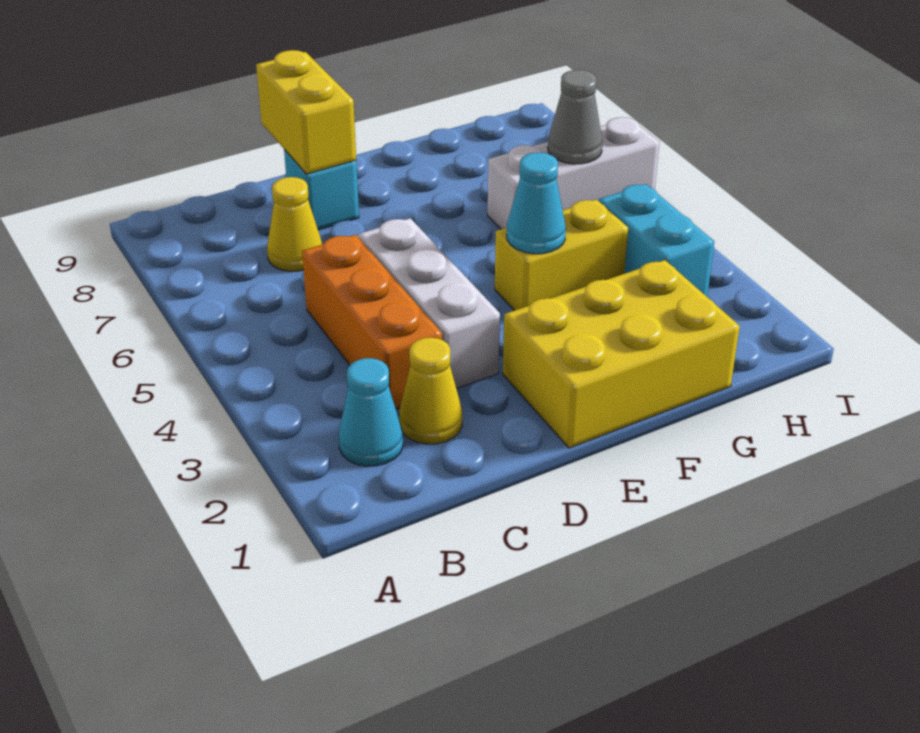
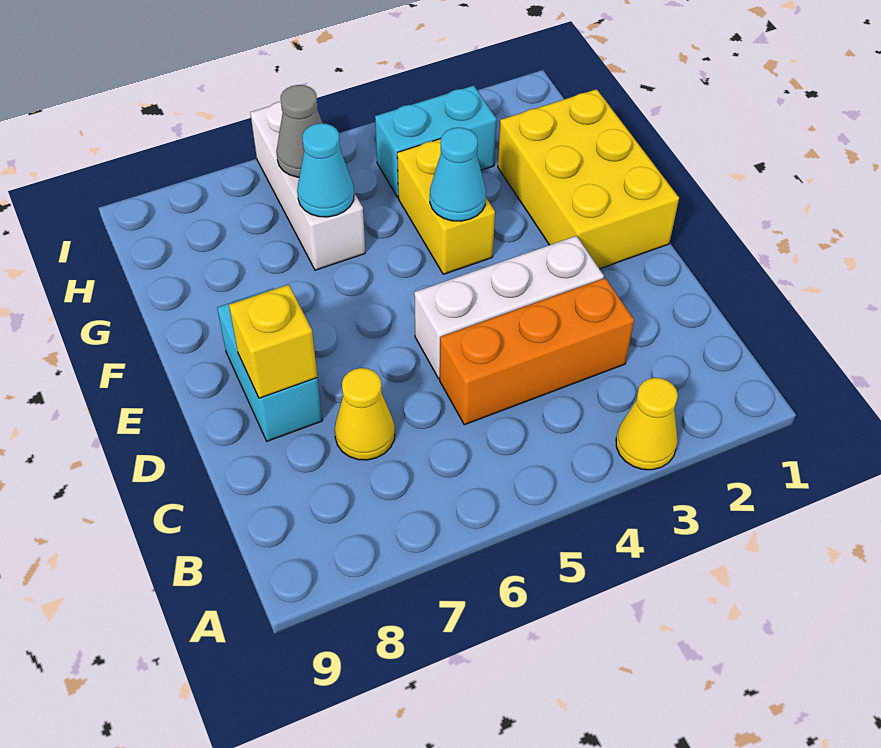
cyan 1x1 cone [339,358,403,466] -> cyan 1x1 cone moved to [297,123,354,217]
yellow 1x1 cone [399,338,462,444] -> yellow 1x1 cone moved to [616,378,678,470]
cyan 1x1 brick [284,149,359,230] -> cyan 1x2 brick [217,289,322,441]
yellow 1x2 brick [256,50,356,174] -> yellow 1x1 brick [229,285,317,398]

